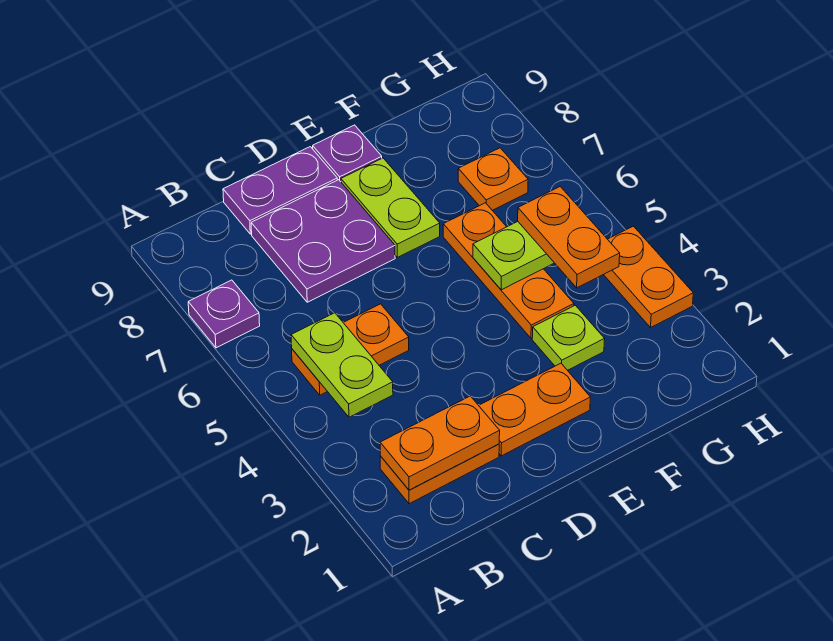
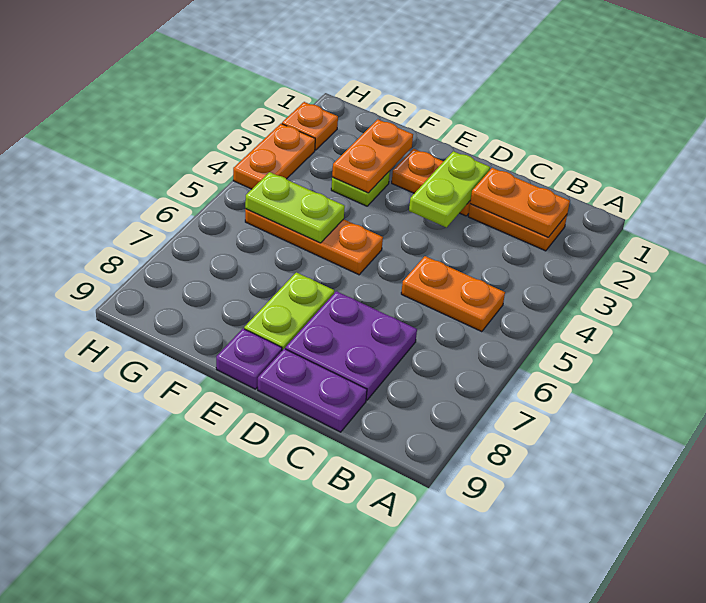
purple 1x1 plate [188,280,260,348] -> none
lime 1x2 plate [291,313,393,417] -> lime 1x2 plate moved to [409,151,490,227]
orange 1x3 plate [443,203,574,338] -> orange 1x3 plate turned to [245,209,383,275]
orange 1x2 plate [518,187,620,288] -> orange 1x2 plate moved to [332,119,413,193]
orange 1x1 plate [458,148,528,210] -> orange 1x1 plate moved to [282,102,338,150]

